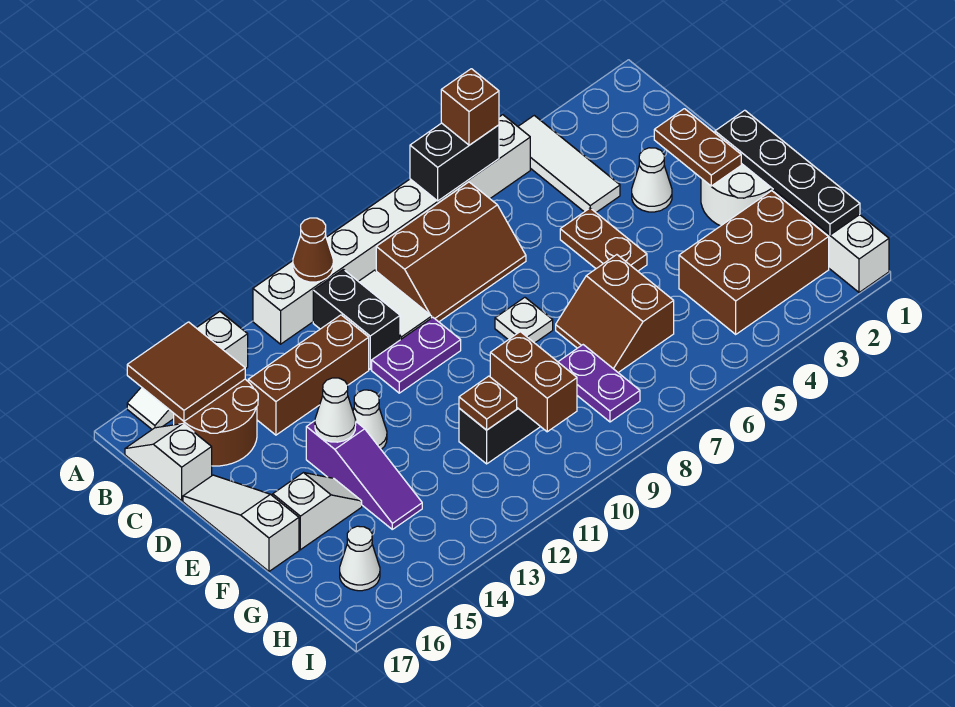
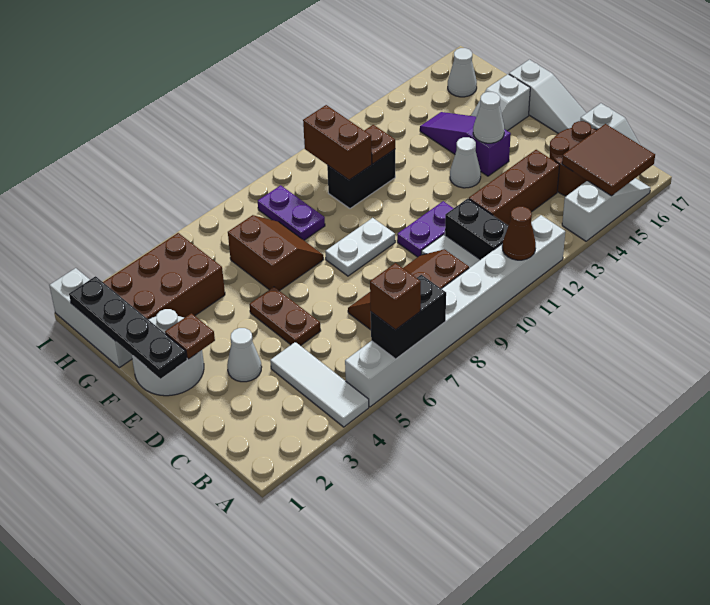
brown 1x2 plate [654,109,741,186] -> brown 1x1 plate [165,313,215,359]
white 1x1 plate [495,297,553,343] -> white 1x2 plate [325,218,395,276]

